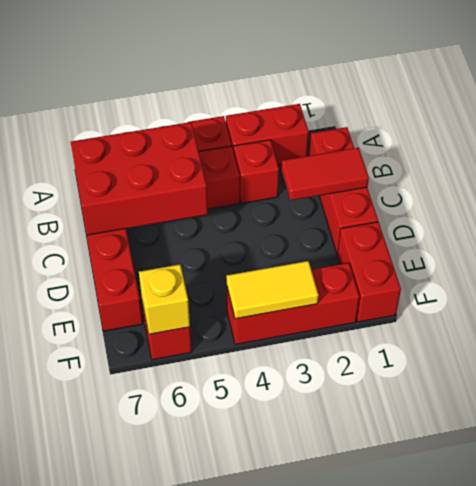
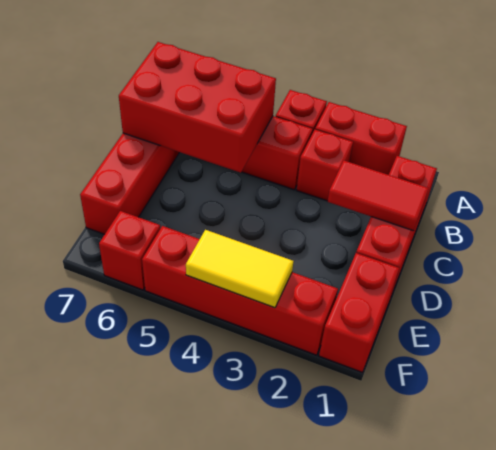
red 1x3 brick [227,263,359,345] -> red 1x4 brick [142,226,338,355]
yellow 1x1 brick [139,264,190,334] -> none

